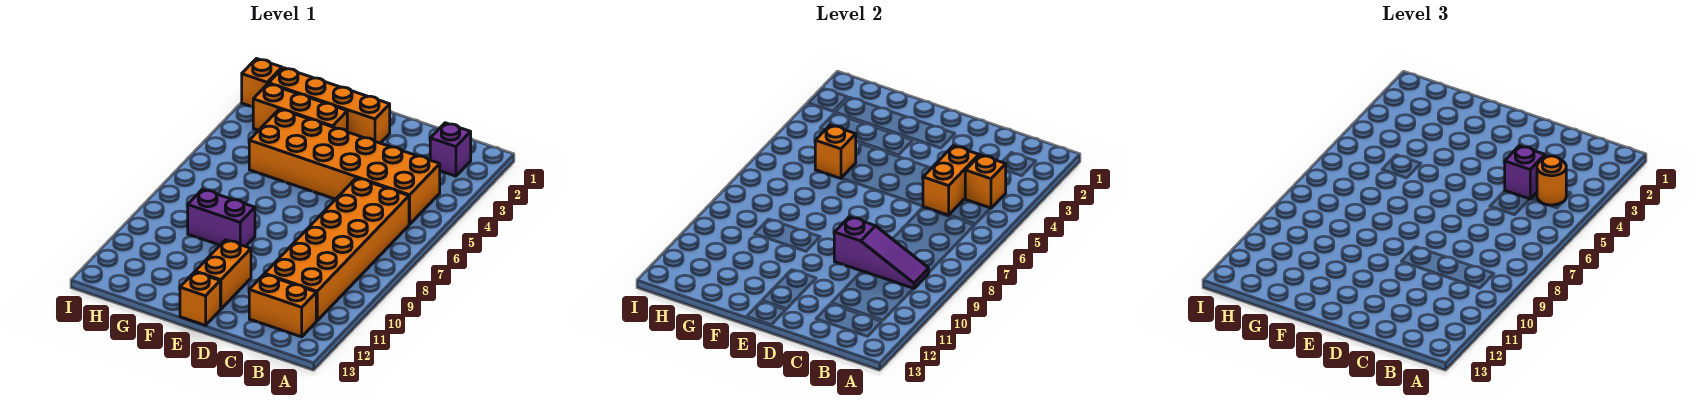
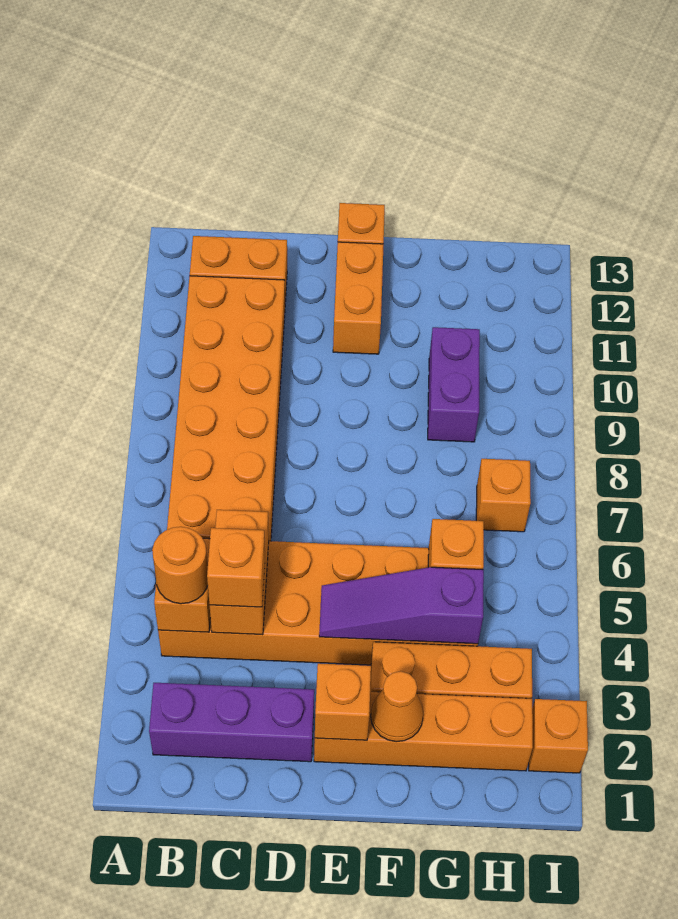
purple 1x1 brick [430,123,471,176] -> purple 1x3 brick [149,683,314,762]
purple 1x3 slope [834,217,929,289] -> purple 1x3 slope moved to [319,567,484,644]
purple 1x1 brick [1505,146,1545,199] -> orange 1x1 brick [207,528,265,607]
none -> orange 1x1 brick [315,663,371,740]
none -> orange 1x1 cone [371,671,423,742]
purple 1x2 brick [188,189,255,247] -> purple 1x2 brick turned to [428,327,480,442]
none -> orange 1x1 brick [476,459,531,532]

